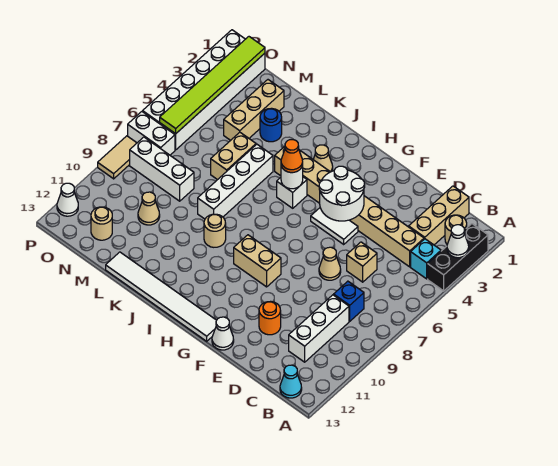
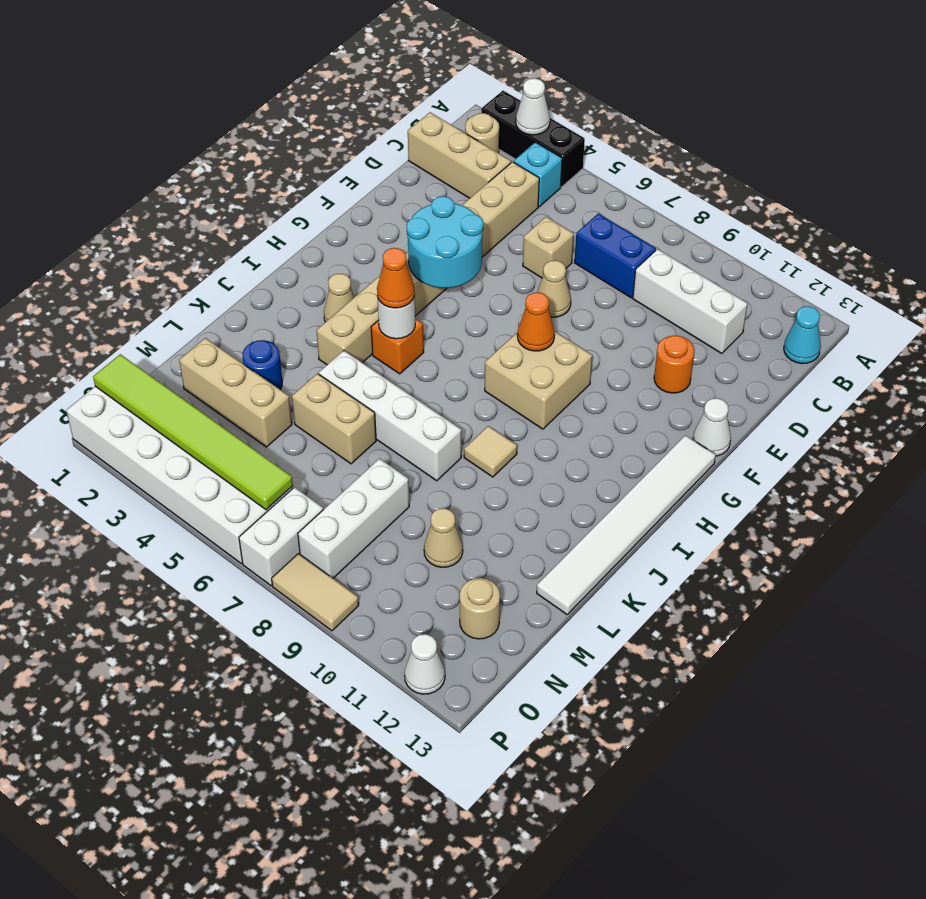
blue 1x1 brick [334,281,364,321] -> blue 1x2 brick [575,213,656,298]
white 2x2 round brick [319,166,365,221] -> cyan 2x2 round brick [406,196,483,288]
white 1x2 tile [311,208,358,244] -> none
none -> orange 1x1 cone [517,292,555,351]
tan 1x2 brick [234,235,281,287] -> tan 2x2 brick [485,331,592,429]
white 1x1 brick [277,177,307,208] -> orange 1x1 brick [371,318,424,374]
tan 1x1 round brick [204,214,226,247] -> tan 1x1 tile [464,426,517,477]

